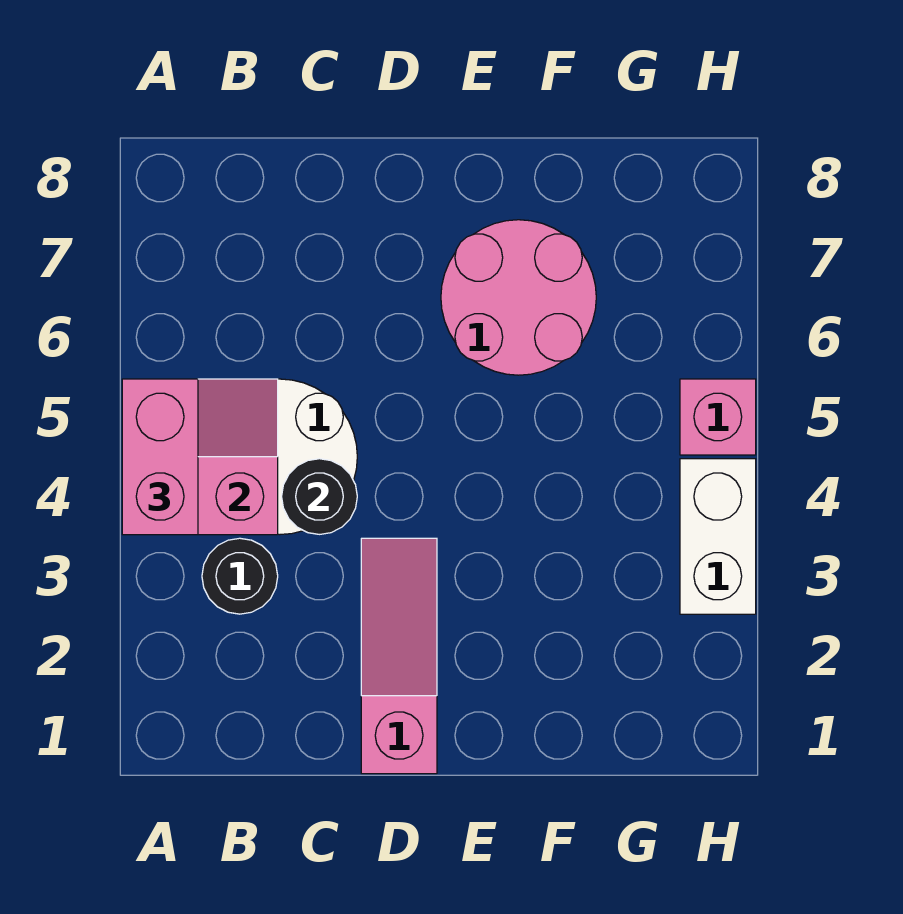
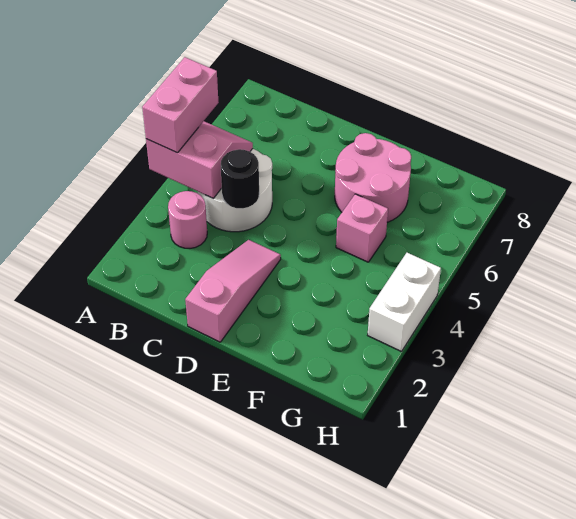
black 1x1 round brick [202,538,278,614] -> pink 1x1 round brick [168,191,207,248]
pink 1x1 brick [680,379,756,455] -> pink 1x1 brick moved to [336,194,388,262]

